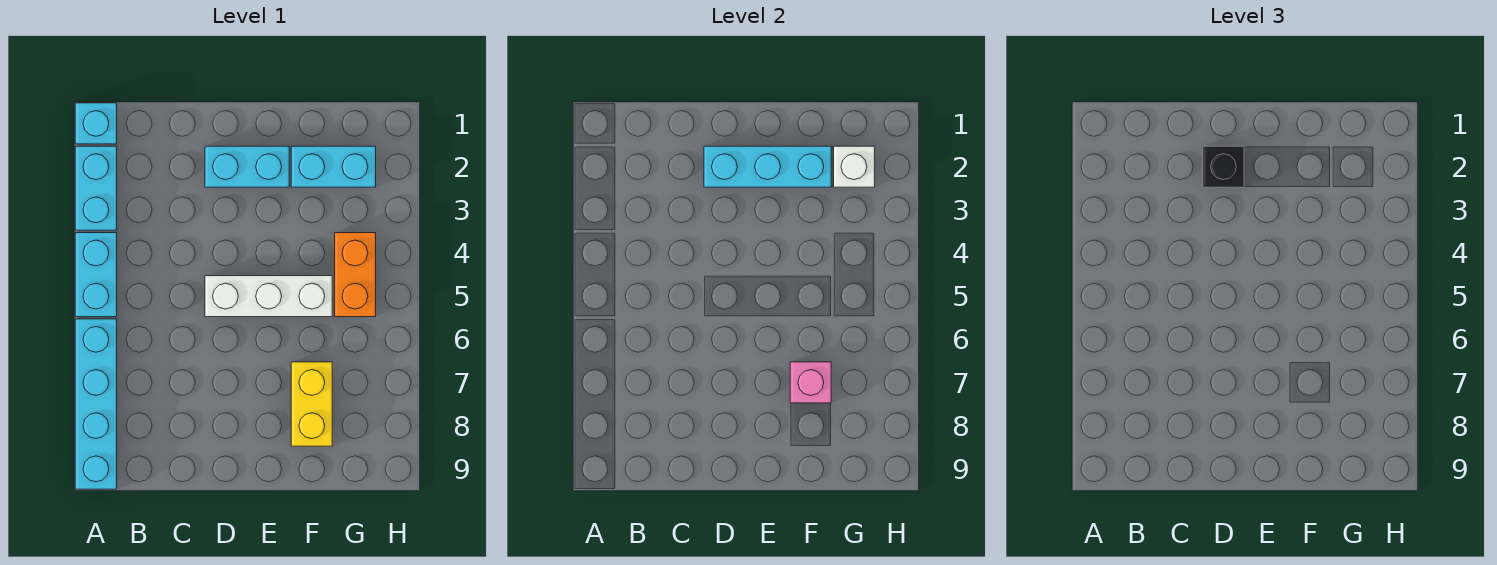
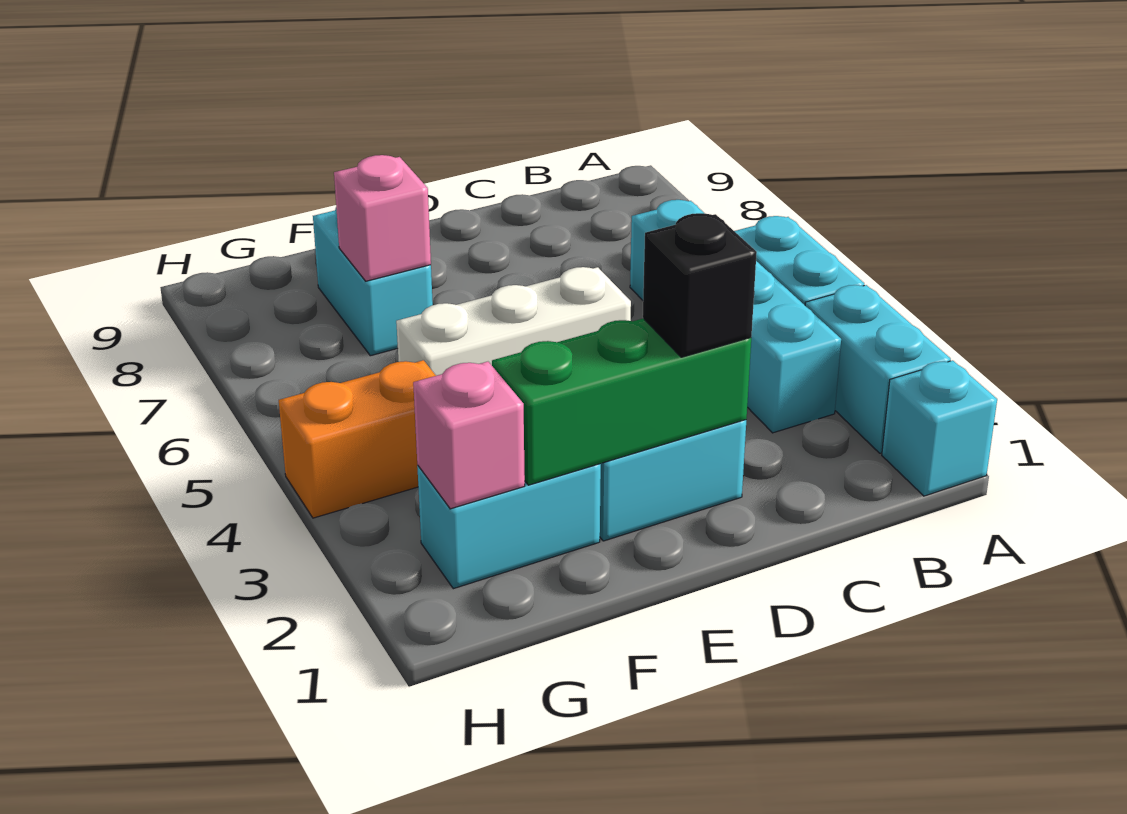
cyan 1x4 brick [75,319,117,489] -> cyan 1x4 brick moved to [630,200,841,433]
cyan 1x3 brick [704,146,831,187] -> green 1x3 brick [492,318,751,485]
yellow 1x2 brick [291,362,332,446] -> cyan 1x2 brick [313,209,433,356]
white 1x1 brick [834,146,875,187] -> pink 1x1 brick [413,362,525,509]
orange 1x2 brick [335,233,376,317] -> orange 1x2 brick turned to [279,360,436,518]

